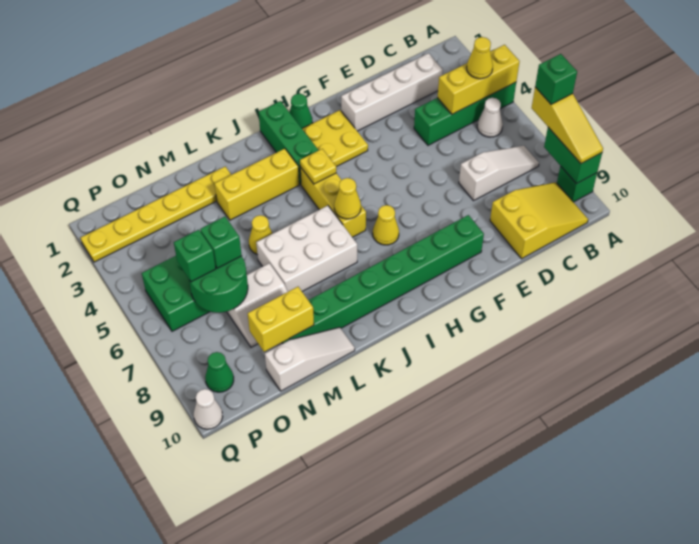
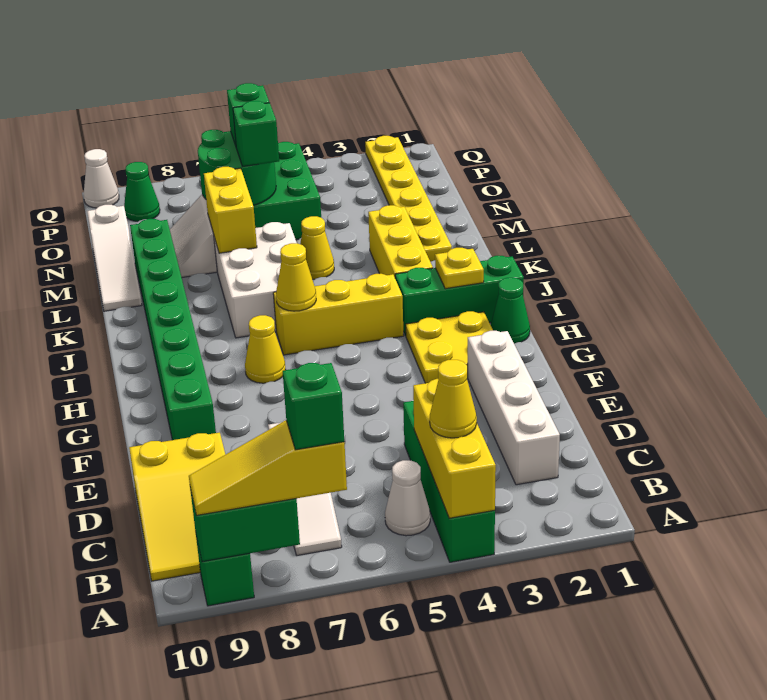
yellow 1x1 plate [300,149,336,184] -> yellow 1x1 plate moved to [435,248,484,289]
yellow 1x2 brick [248,287,314,352] -> yellow 1x2 brick moved to [204,167,257,253]

